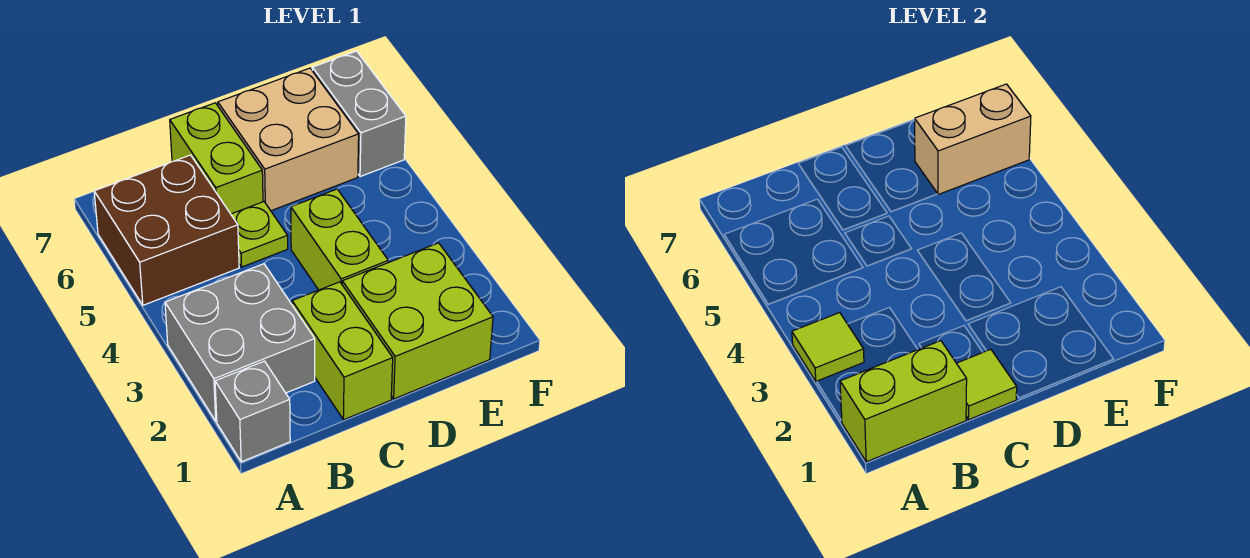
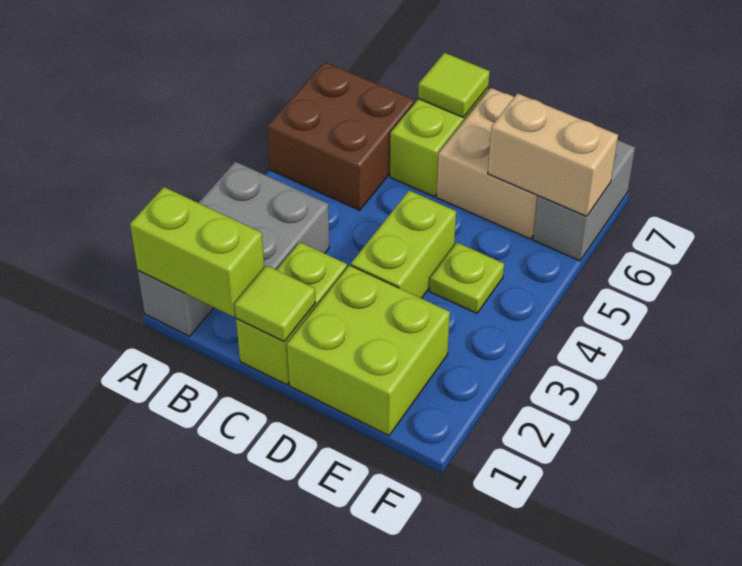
lime 1x1 tile [792,313,864,382] -> lime 1x1 tile moved to [418,53,490,118]
lime 1x1 plate [231,202,288,267] -> lime 1x1 plate moved to [430,243,504,313]

